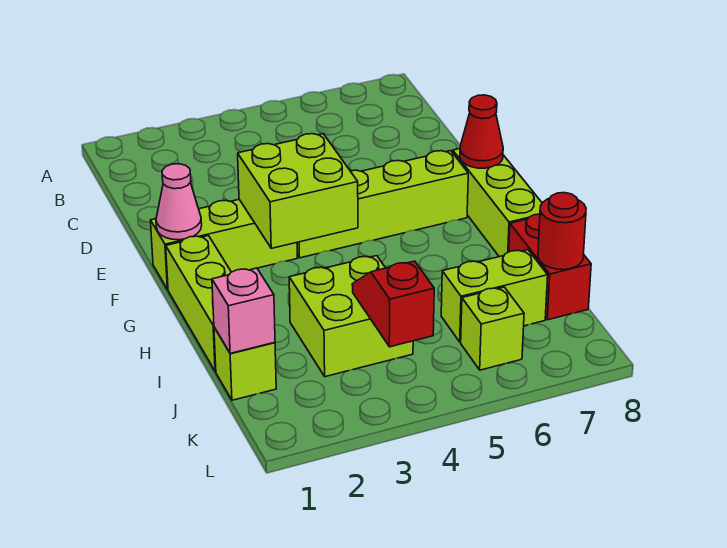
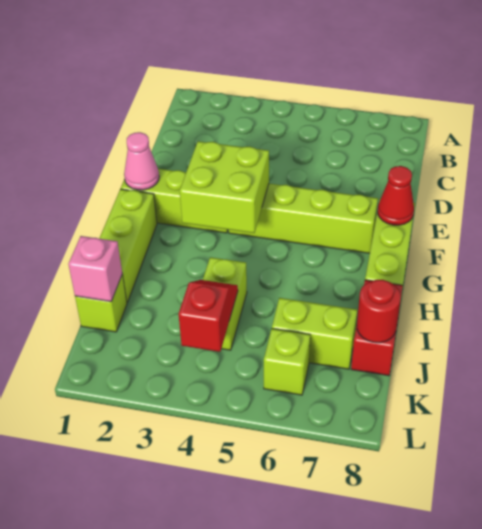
lime 2x2 brick [289,256,413,377] -> lime 1x2 brick [203,257,247,350]

